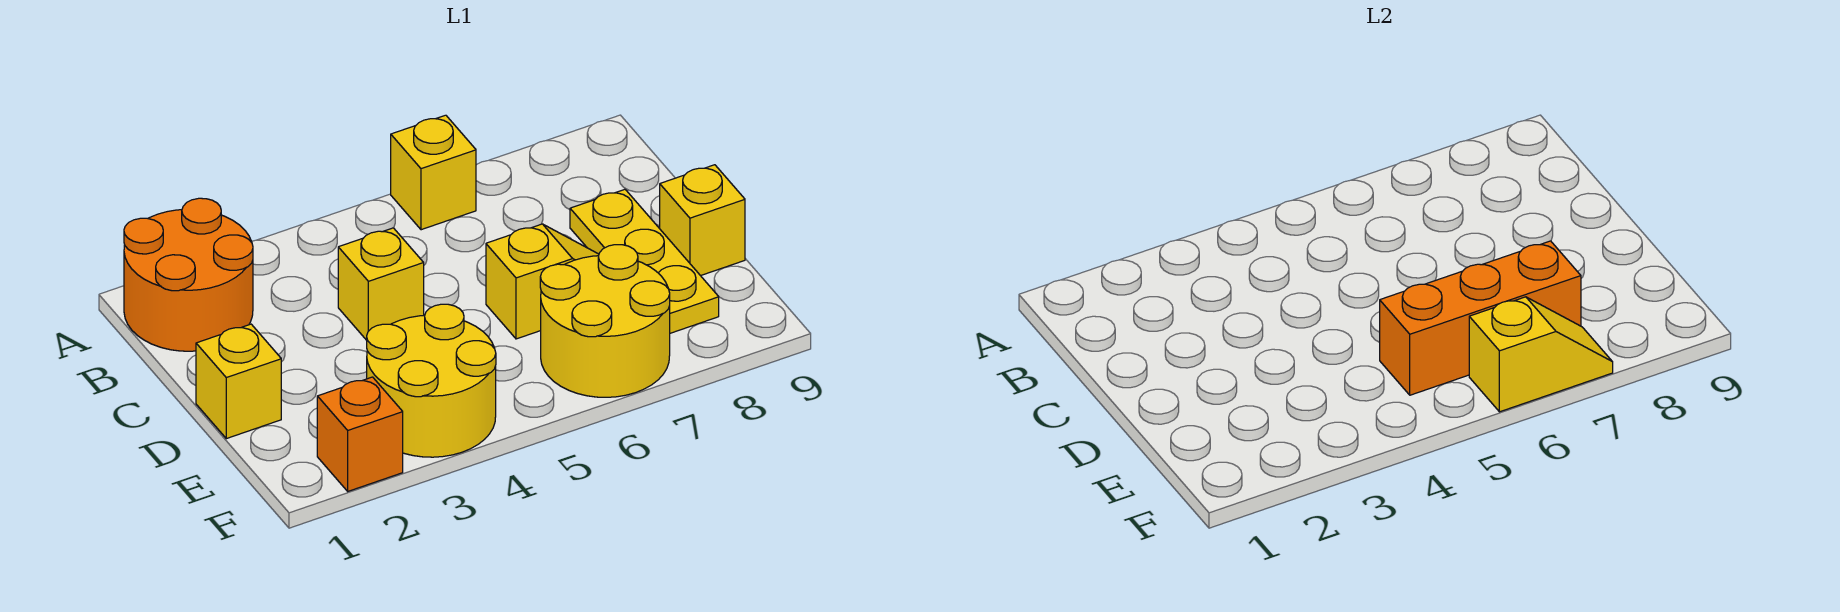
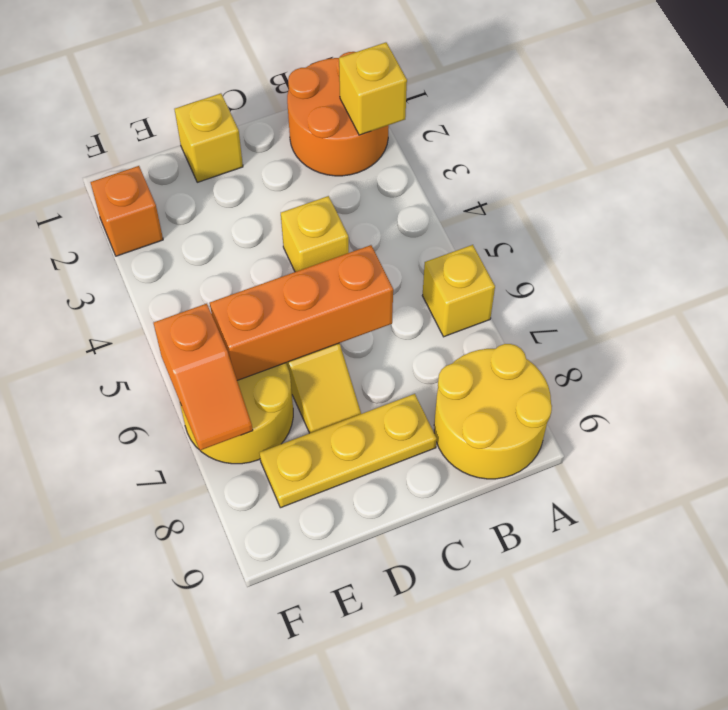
yellow 1x1 brick [660,165,745,276] -> yellow 1x1 brick moved to [339,42,407,135]
yellow 2x2 round brick [367,304,496,457] -> yellow 2x2 round brick moved to [434,344,552,479]
orange 1x3 brick [1380,241,1581,395] -> orange 1x3 brick turned to [210,245,393,380]
yellow 1x2 slope [1469,297,1613,412] -> orange 1x2 slope [153,304,253,450]

